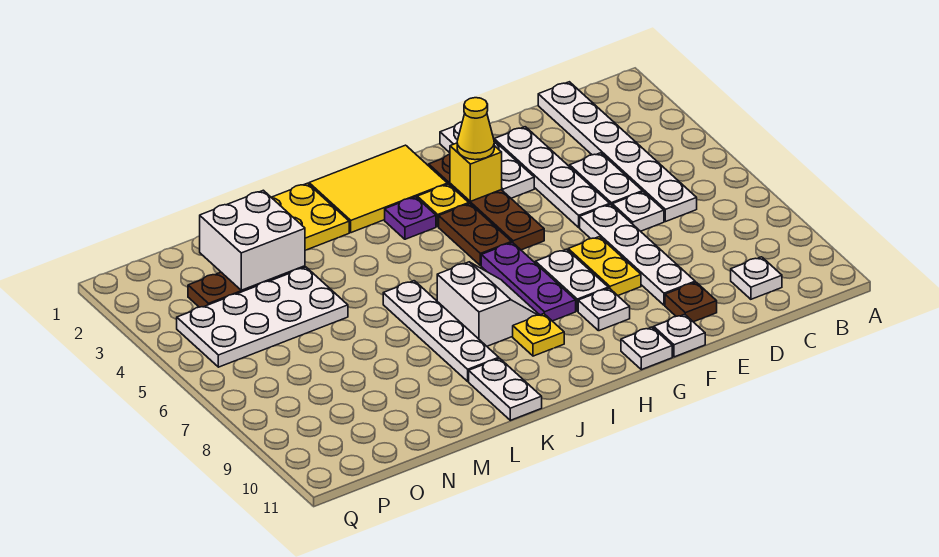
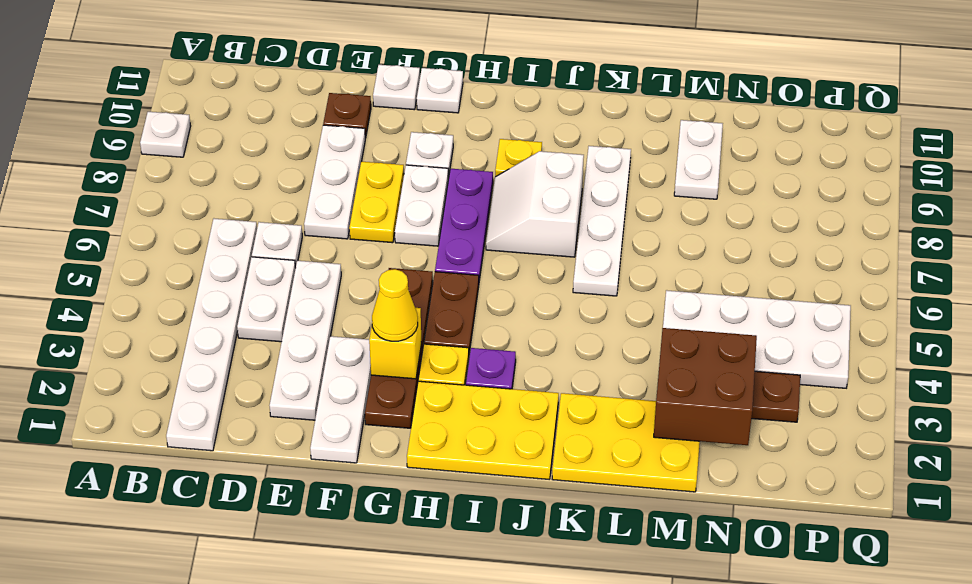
white 1x1 plate [731,257,782,299] -> white 1x1 plate moved to [140,112,191,157]
white 1x4 plate [580,204,695,305] -> white 1x3 plate [304,125,365,239]
yellow 2x3 tile [309,145,447,233] -> yellow 2x3 plate [407,381,559,480]
white 1x2 plate [469,358,542,420] -> white 1x2 plate moved to [674,120,723,199]
white 2x2 brick [200,190,305,290] -> brown 2x2 brick [654,328,757,445]

